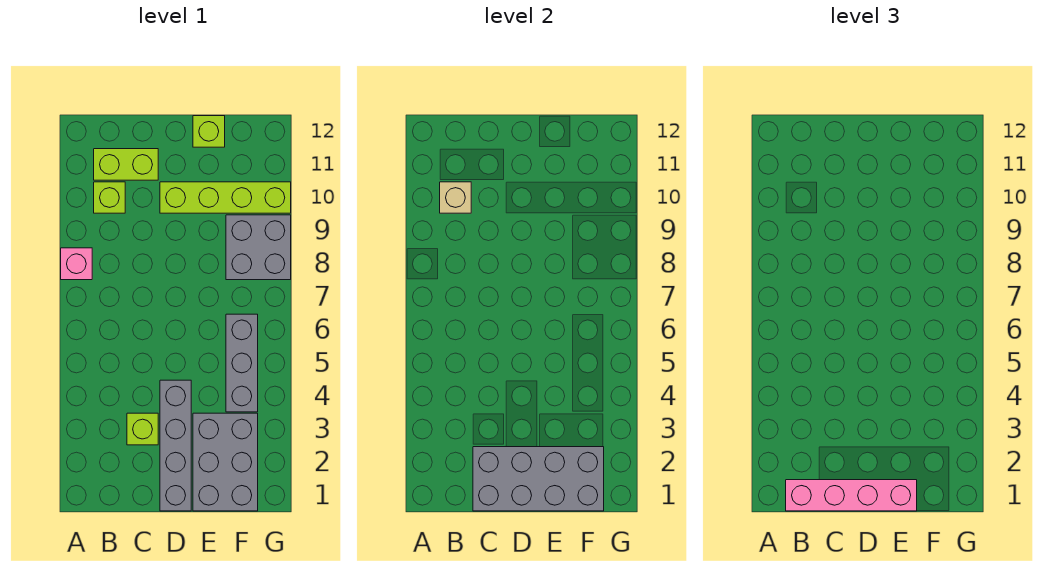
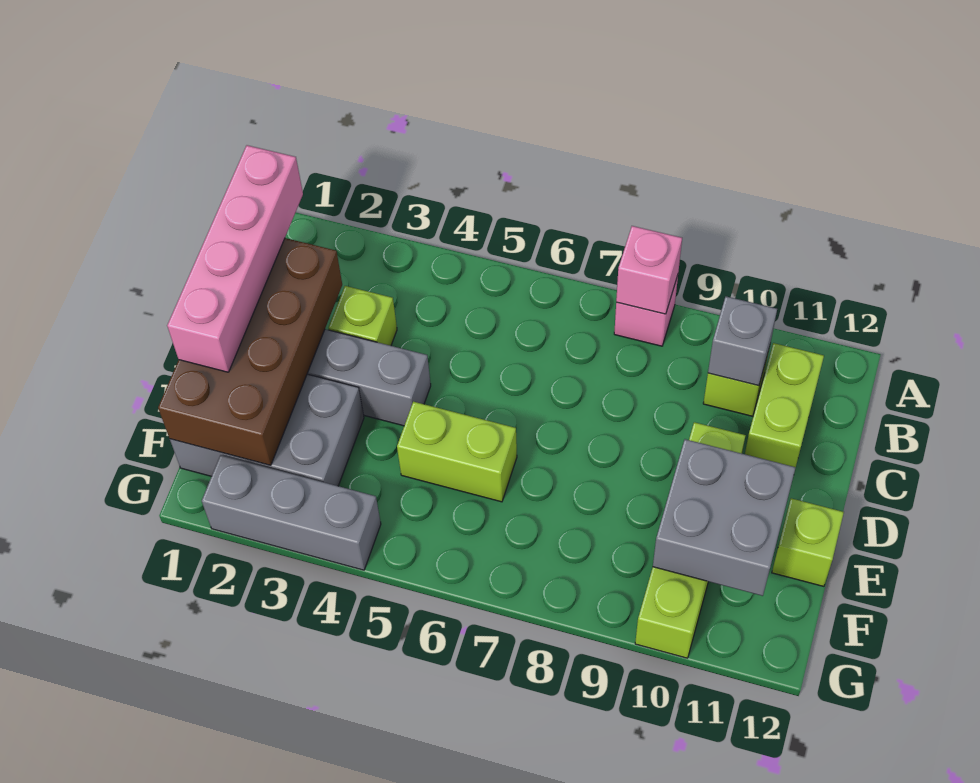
none -> pink 1x1 brick [616,226,682,314]
tan 1x1 brick [440,182,471,213] -> grey 1x1 brick [708,296,777,386]
grey 2x4 brick [473,447,604,511] -> brown 2x4 brick [158,238,342,465]
none -> lime 1x2 brick [397,402,517,502]
grey 1x3 brick [226,314,258,412] -> grey 1x3 brick moved to [202,455,381,570]
grey 2x2 brick [226,215,291,280] -> grey 2x2 brick moved to [653,439,796,596]

